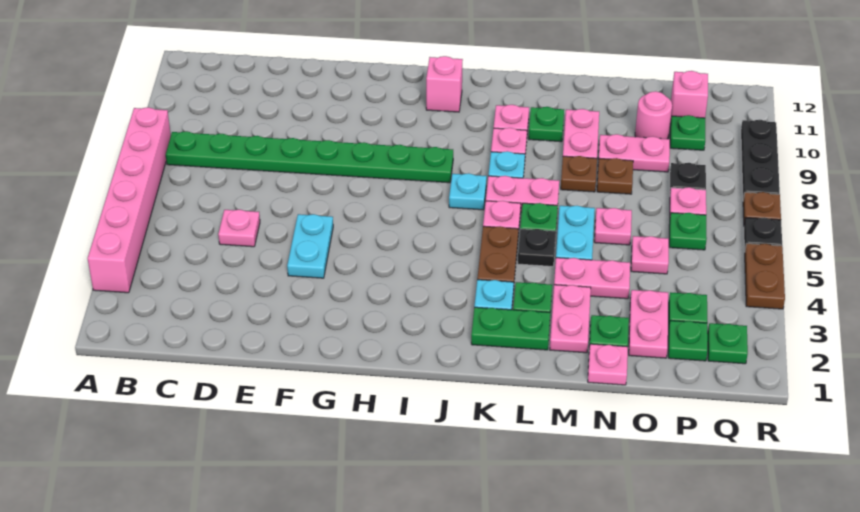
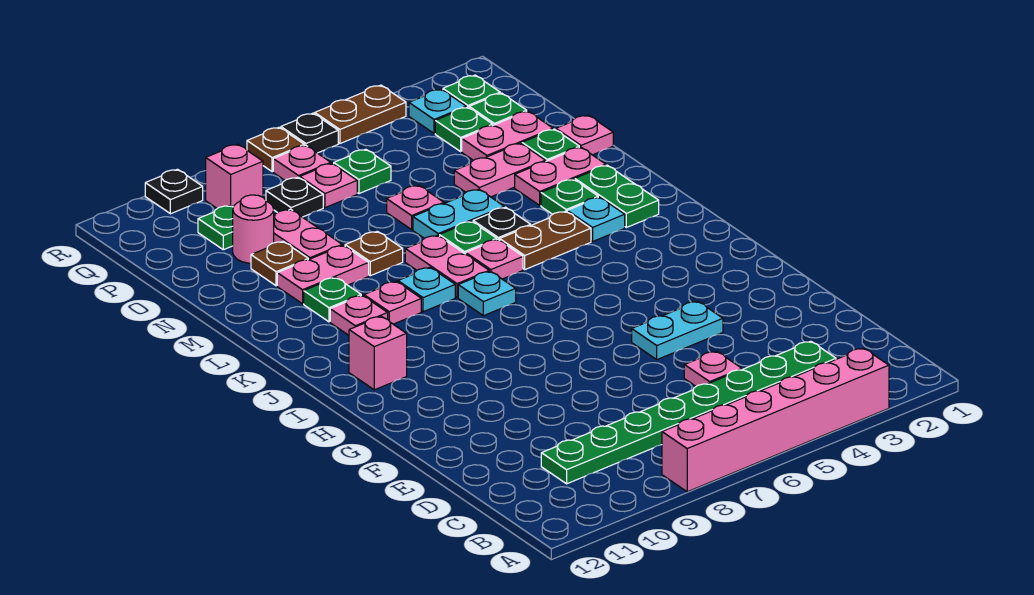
green 1x8 plate [166,131,453,183] -> green 1x8 plate turned to [541,341,836,484]
pink 1x2 plate [554,258,630,299] -> pink 1x2 plate turned to [454,143,546,197]
brown 1x1 plate [597,158,633,194] -> brown 1x1 plate moved to [251,241,308,286]
pink 1x1 plate [631,236,669,274] -> pink 1x1 plate moved to [273,145,331,180]
pink 1x1 brick [670,71,708,124] -> pink 1x1 brick moved to [206,144,263,208]
none -> cyan 1x1 plate [409,89,466,134]
black 1x3 plate [741,120,780,199] -> black 1x1 plate [145,169,203,214]

